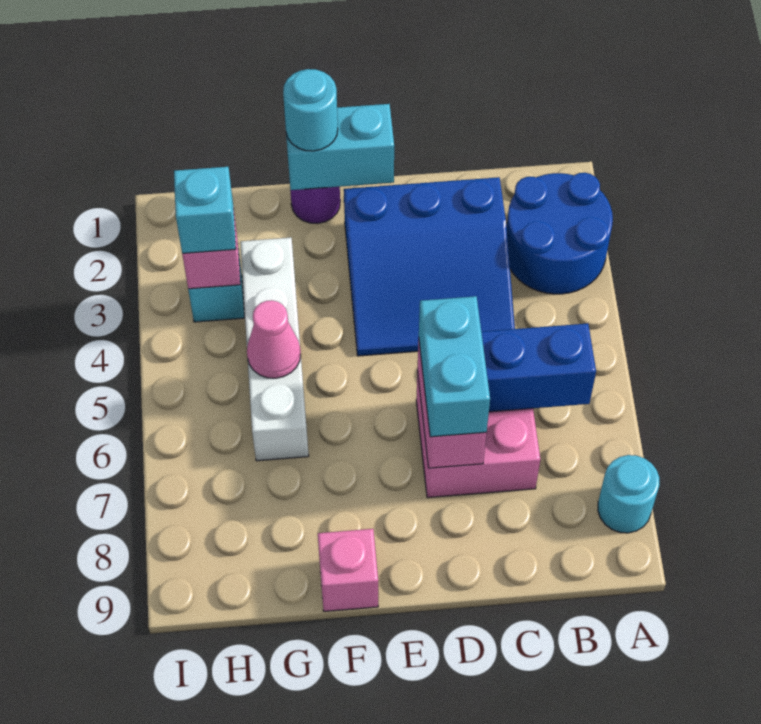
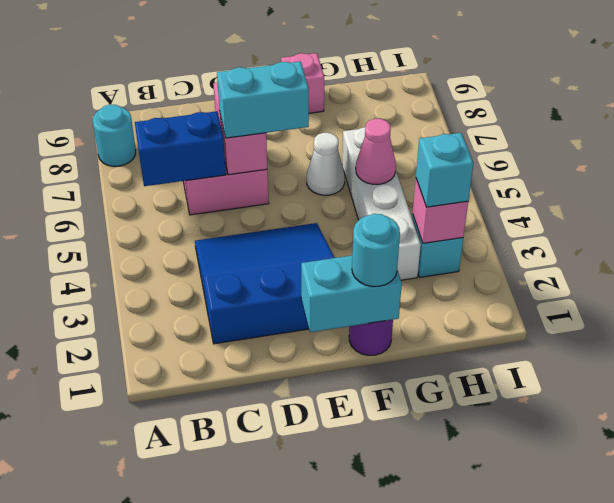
blue 2x2 round brick [507,173,613,294] -> none
cyan 1x2 brick [419,296,490,437] -> cyan 1x2 brick turned to [217,61,309,138]
none -> white 1x1 cone [307,133,345,195]

